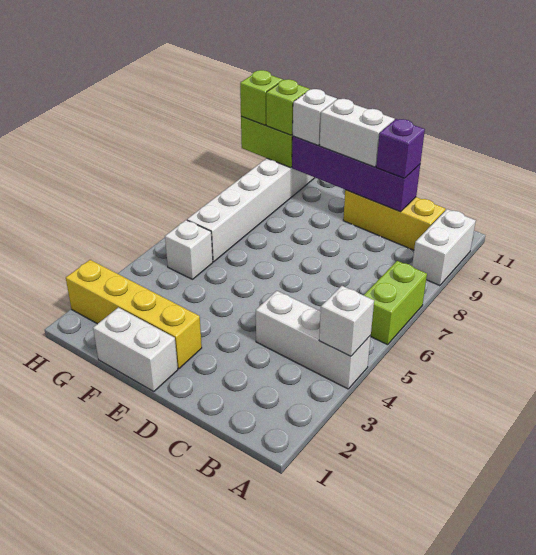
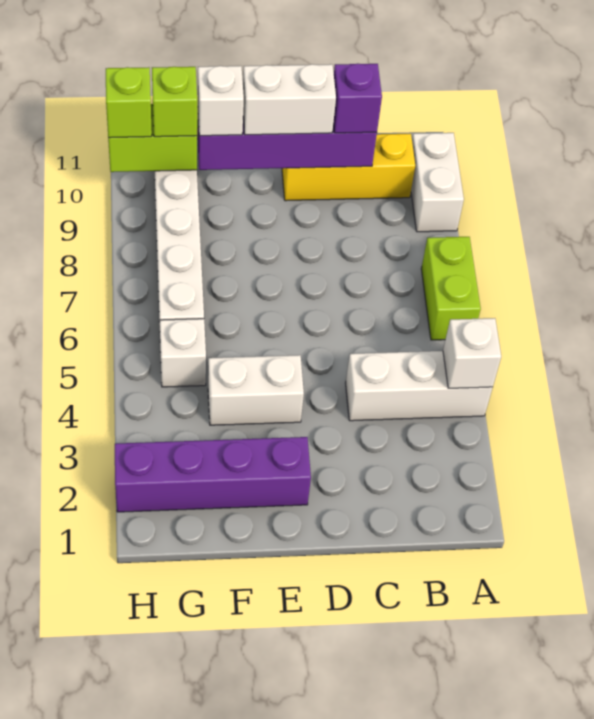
white 1x2 brick [93,307,178,392] -> white 1x2 brick moved to [208,355,304,425]
yellow 1x4 brick [66,260,202,369] -> purple 1x4 brick [115,437,311,512]

